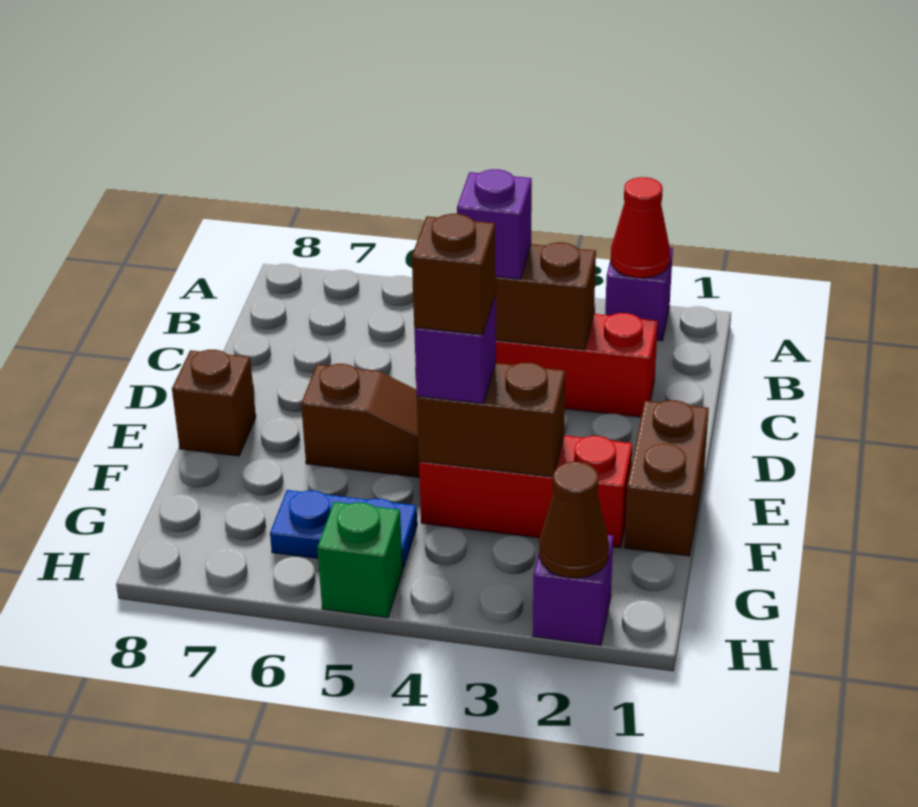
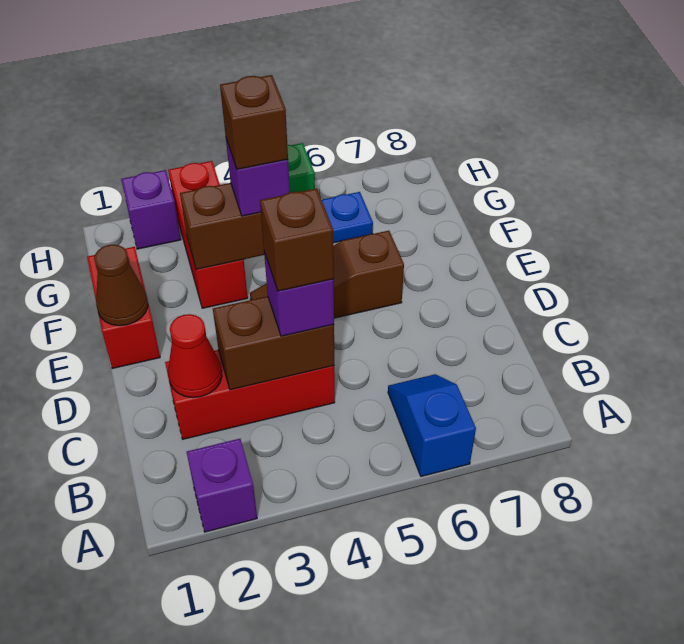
red 1x1 cone [611,177,670,278] -> red 1x1 cone moved to [168,314,222,398]
none -> blue 1x2 slope [388,374,476,476]
brown 1x2 brick [624,400,709,556] -> red 1x2 brick [87,247,160,369]
brown 1x1 brick [172,350,256,456] -> brown 1x1 brick moved to [260,188,334,291]
red 1x3 brick [419,435,632,548] -> red 1x3 brick turned to [168,161,248,308]
brown 1x1 cone [539,462,609,578] -> brown 1x1 cone moved to [94,245,148,326]

